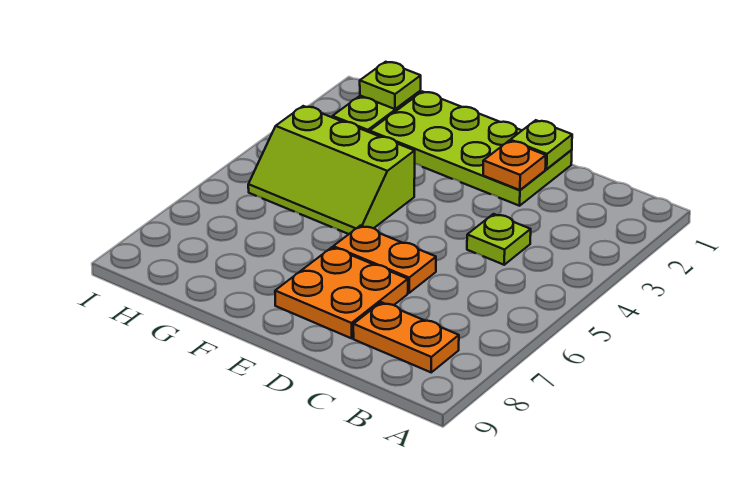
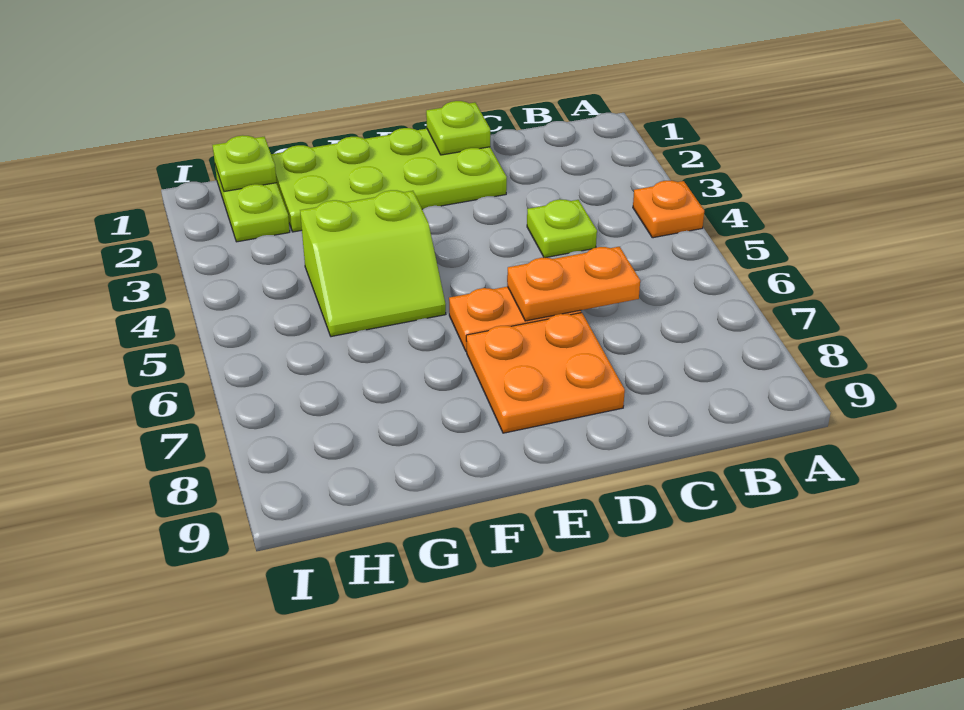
orange 1x2 plate [353,302,459,372] -> orange 1x2 plate moved to [507,247,640,321]
orange 1x1 plate [483,141,546,190] -> orange 1x1 plate moved to [633,181,704,238]
lime 2x3 slope [248,106,415,234] -> lime 2x2 slope [300,190,446,337]

